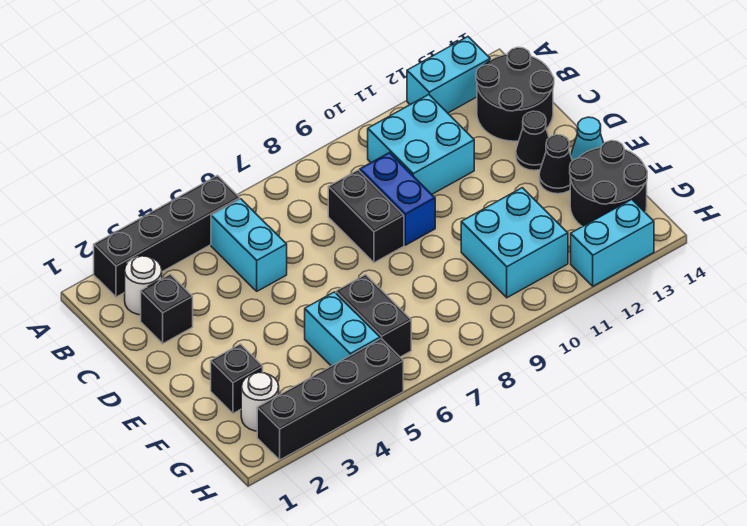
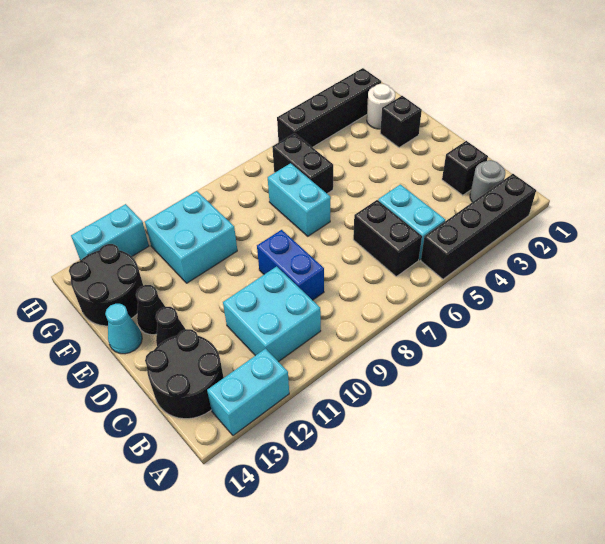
white 1x1 round brick [125,256,162,315] -> grey 1x1 round brick [470,160,505,202]
black 1x2 brick [328,170,404,263] -> black 1x2 brick moved to [353,200,422,276]
cyan 1x2 brick [305,292,380,366] -> cyan 1x2 brick moved to [268,163,331,236]

